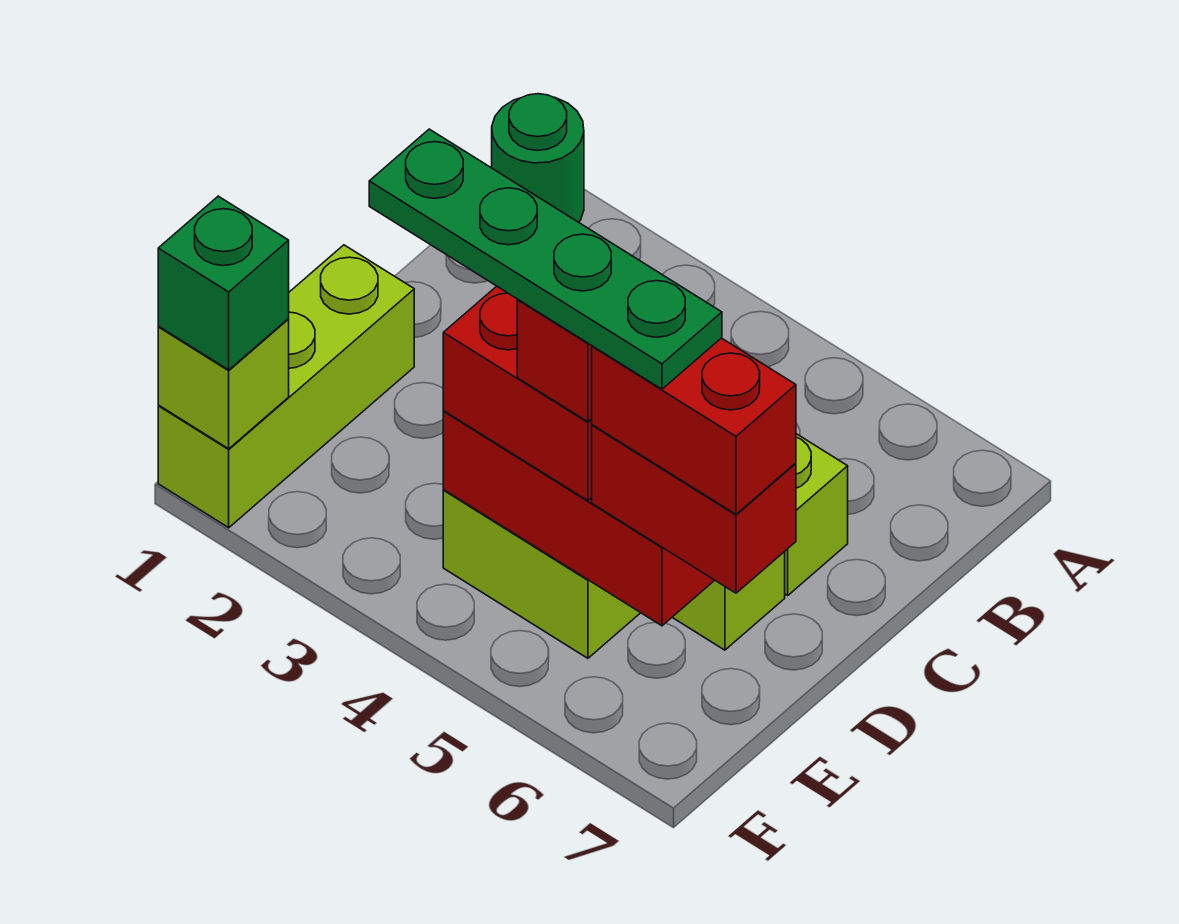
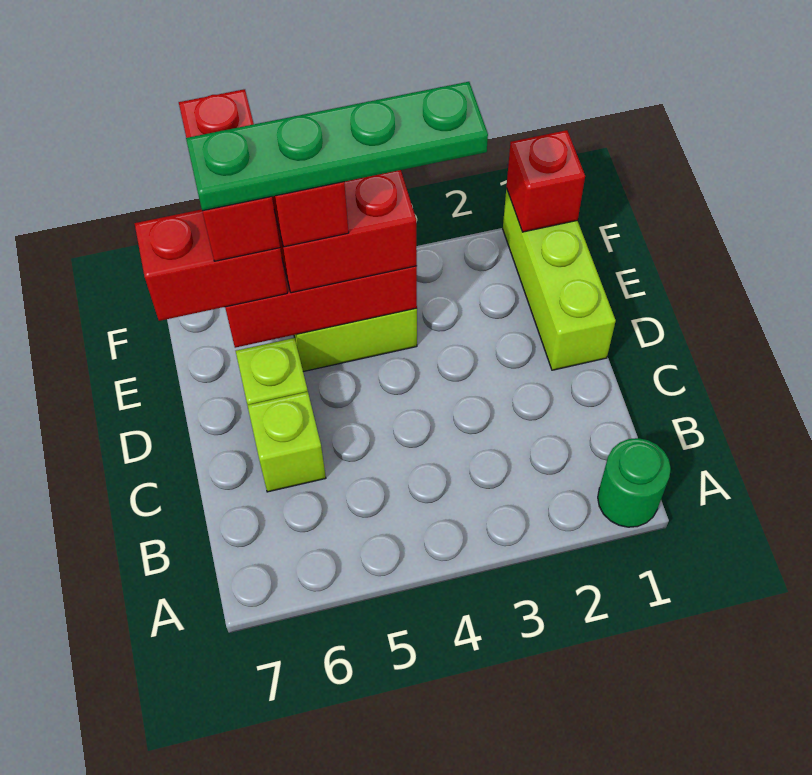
red 1x2 brick [592,338,796,514] -> red 1x2 brick turned to [179,89,280,261]
lime 1x1 brick [158,319,289,449] -> red 1x1 brick [506,130,585,232]
green 1x1 brick [158,196,289,370] -> none

